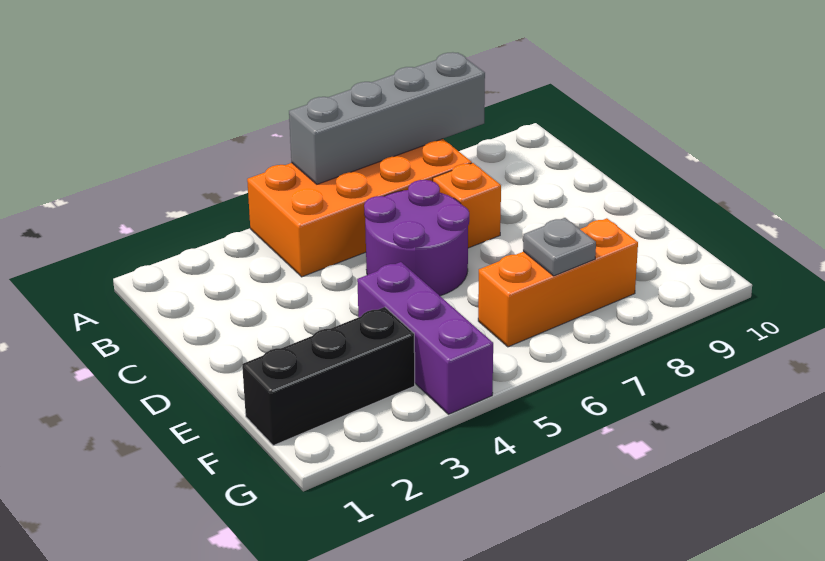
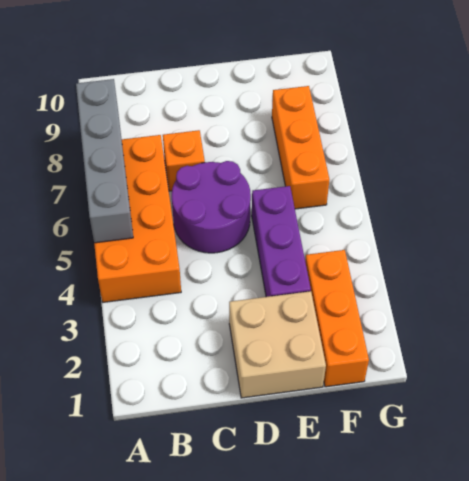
none -> tan 2x2 brick [229,291,326,398]
purple 1x3 brick [357,262,493,414] -> purple 1x3 brick turned to [252,186,311,297]
black 1x3 brick [242,307,415,446] -> orange 1x3 brick [305,250,369,387]
grey 1x1 plate [523,218,596,276] -> none

